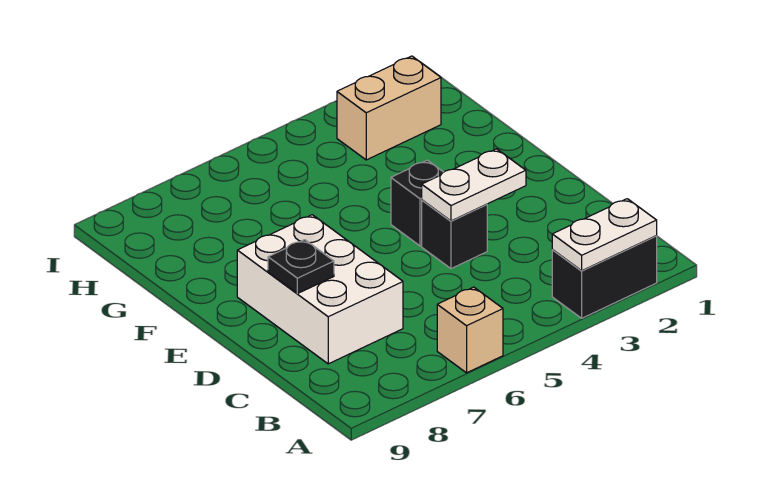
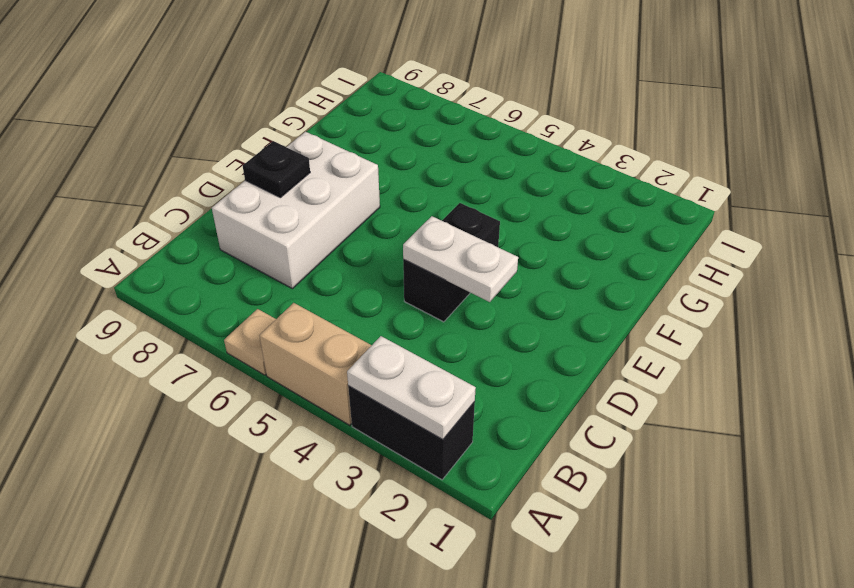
tan 1x1 brick [437,287,503,373] -> tan 1x1 plate [224,309,276,375]
tan 1x2 brick [337,56,441,160] -> tan 1x2 brick moved to [259,303,372,425]

